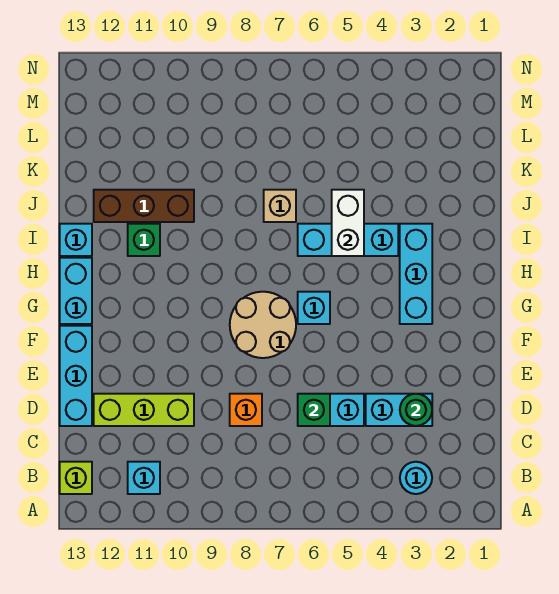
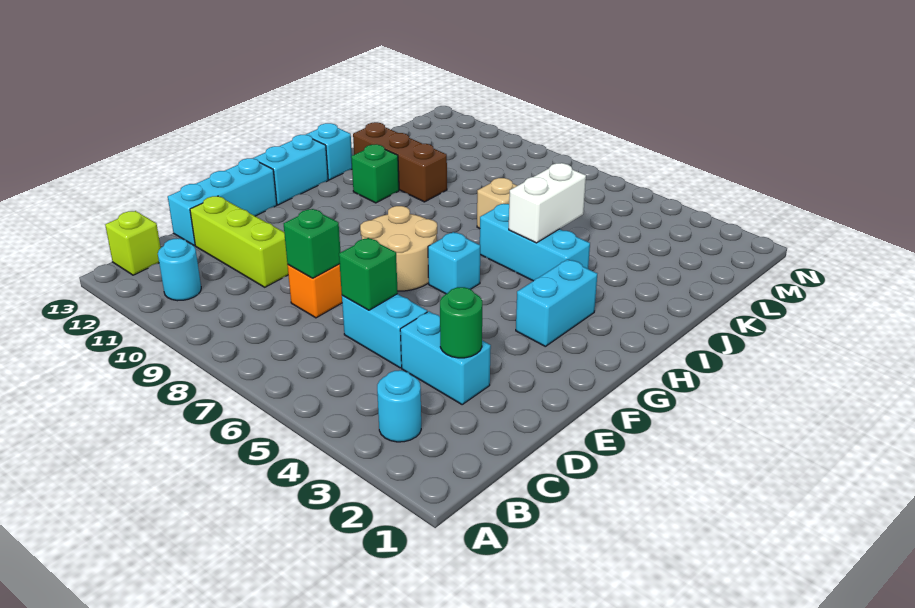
cyan 1x1 brick [128,462,160,494] -> cyan 1x1 round brick [158,238,201,301]
none -> green 1x1 brick [284,209,341,278]
cyan 1x3 brick [400,224,432,324] -> cyan 1x2 brick [516,259,597,346]

